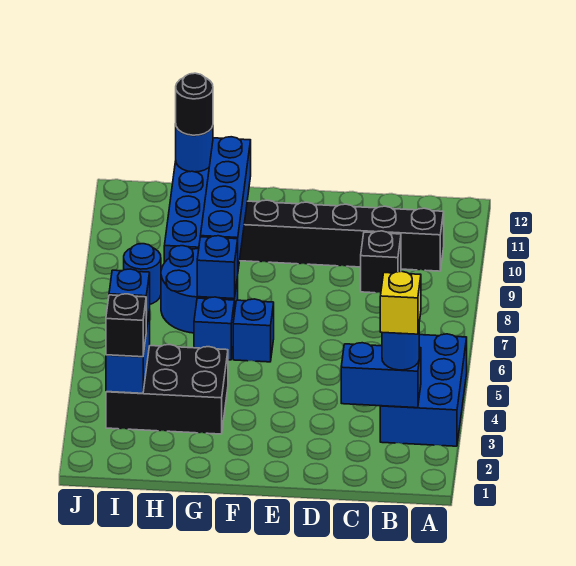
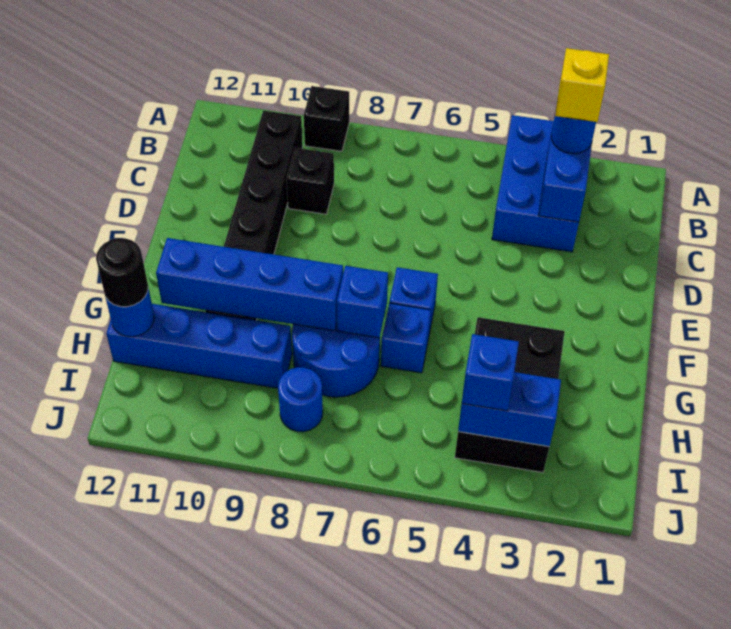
blue 2x3 brick [380,334,467,446] -> blue 2x3 brick turned to [492,115,579,252]
black 1x1 brick [106,294,146,357] -> black 1x1 brick moved to [304,86,349,151]

